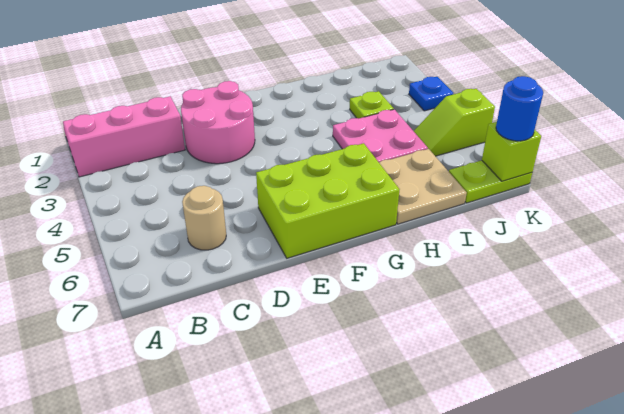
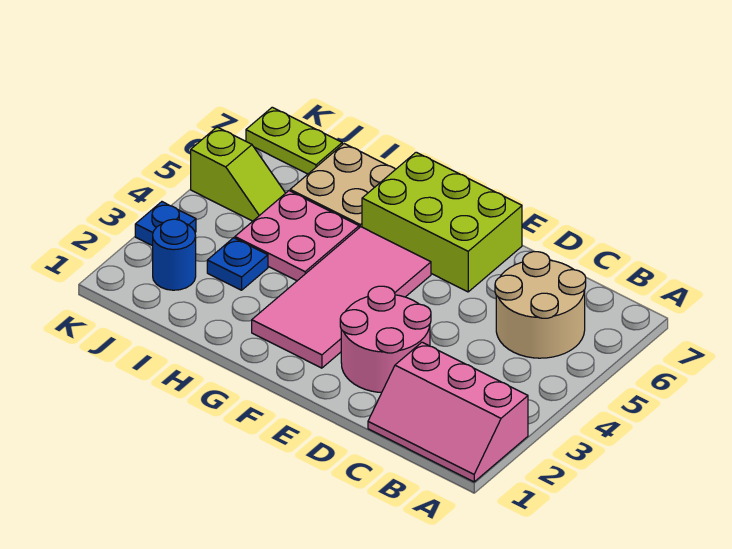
tan 1x1 round brick [182,186,226,250] -> tan 2x2 round brick [495,252,586,358]
none -> pink 2x4 tile [252,227,431,368]
lime 1x1 plate [350,91,394,119] -> blue 1x1 plate [207,238,268,290]
lime 1x1 brick [482,122,541,181] -> none
blue 1x1 round brick [496,76,543,141] -> blue 1x1 round brick moved to [153,219,196,290]

